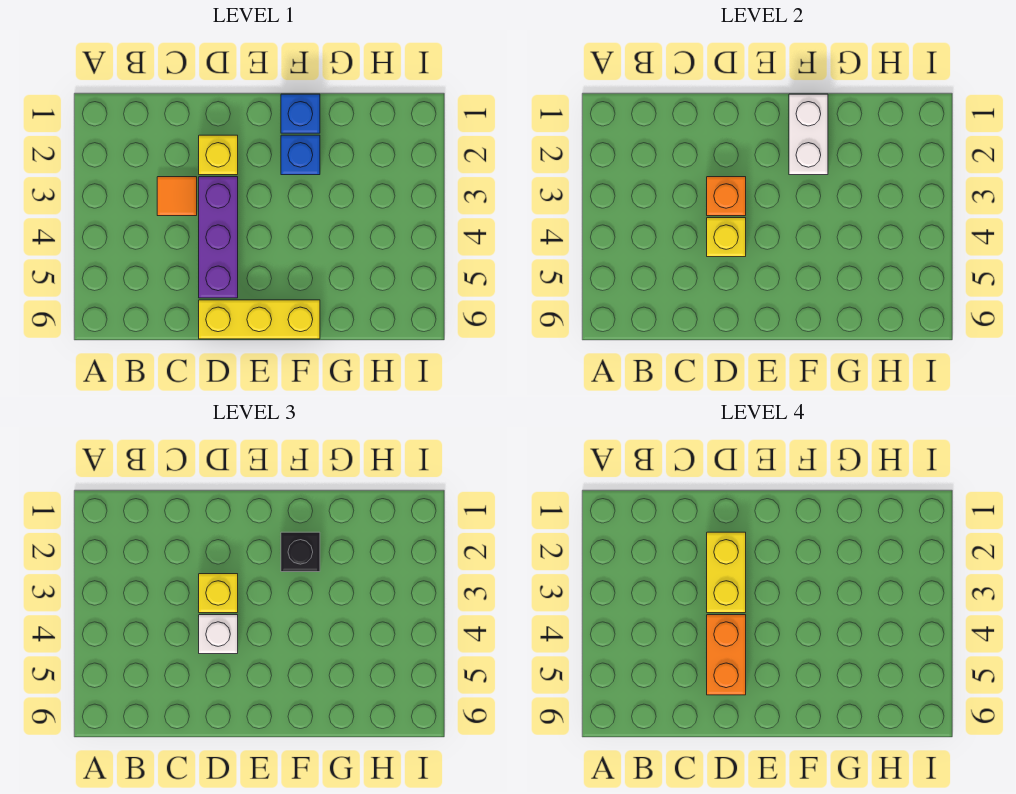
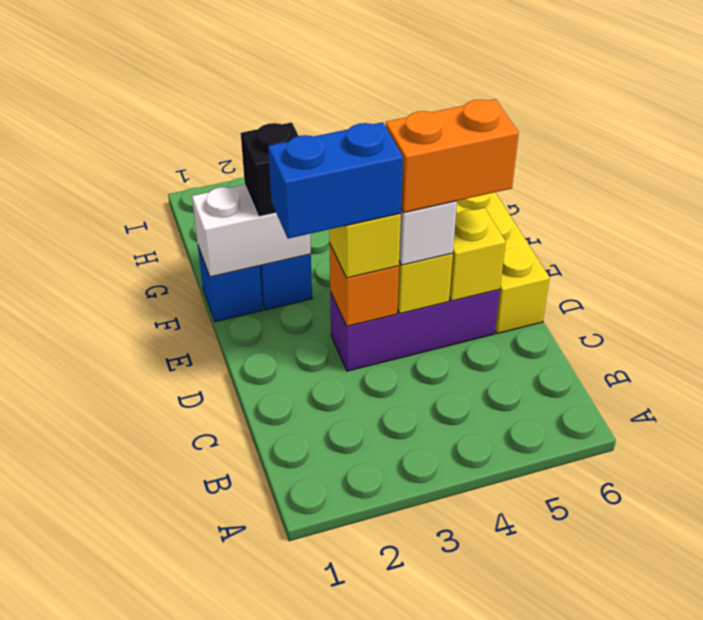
orange 1x1 tile [157,177,197,216] -> none
yellow 1x1 brick [199,135,238,175] -> yellow 1x1 brick moved to [449,208,506,301]
yellow 1x2 brick [707,532,746,613] -> blue 1x2 brick [268,122,403,239]

